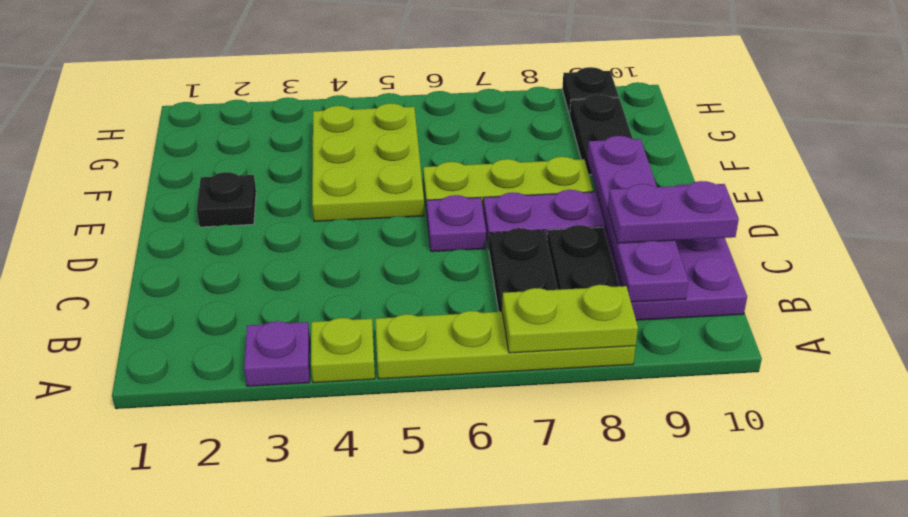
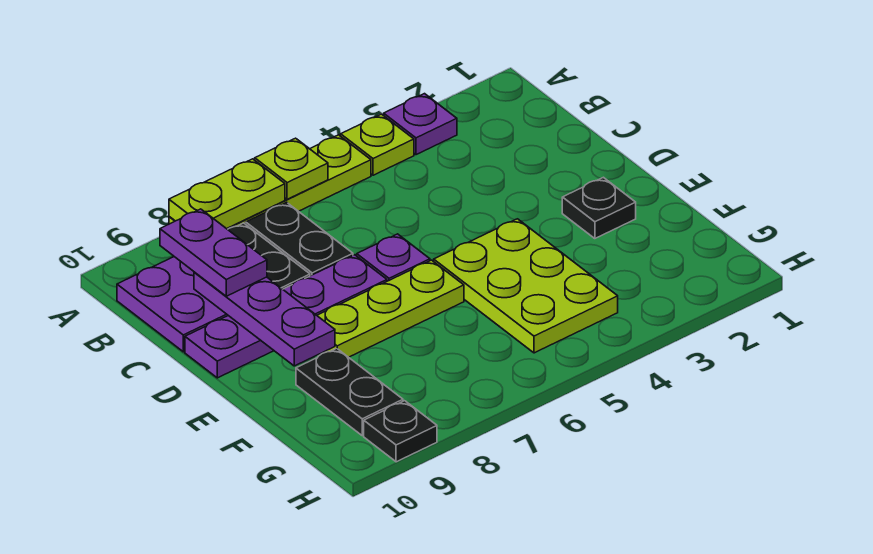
none -> lime 1x1 plate [255,138,328,199]
purple 1x4 plate [587,136,689,302] -> purple 1x3 plate [194,272,335,366]
purple 1x2 plate [608,181,739,243] -> purple 1x2 plate turned to [160,209,267,296]

